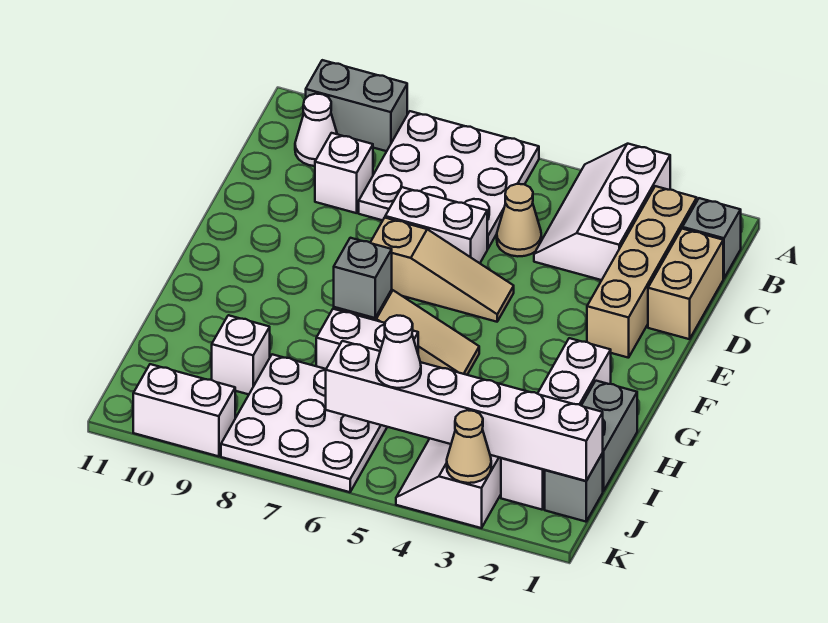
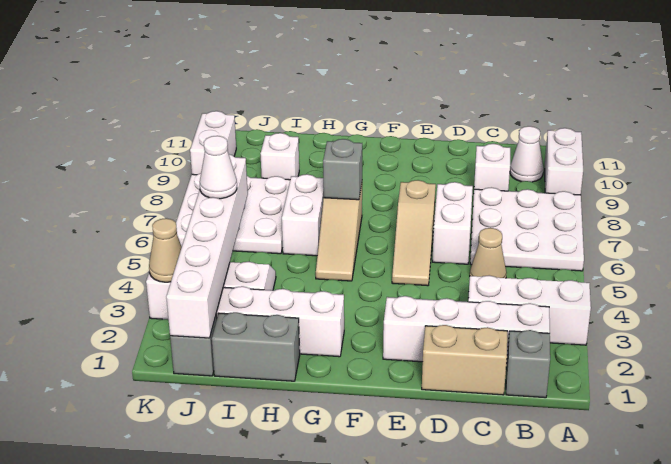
grey 1x2 brick [306,60,407,151] -> white 1x2 brick [545,128,583,195]
tan 1x4 brick [587,186,697,358] -> white 1x4 brick [383,296,550,367]

